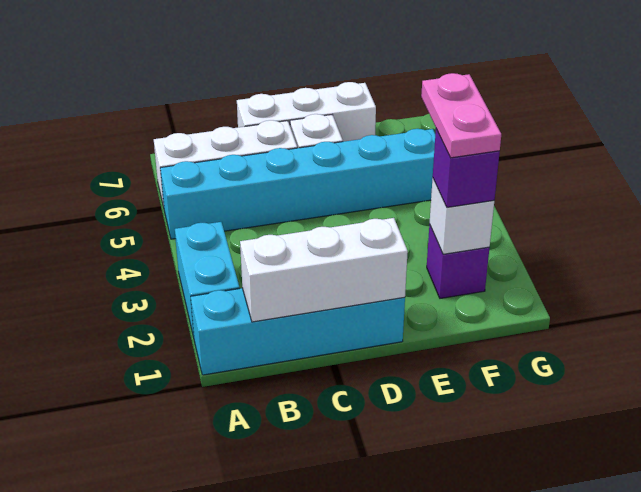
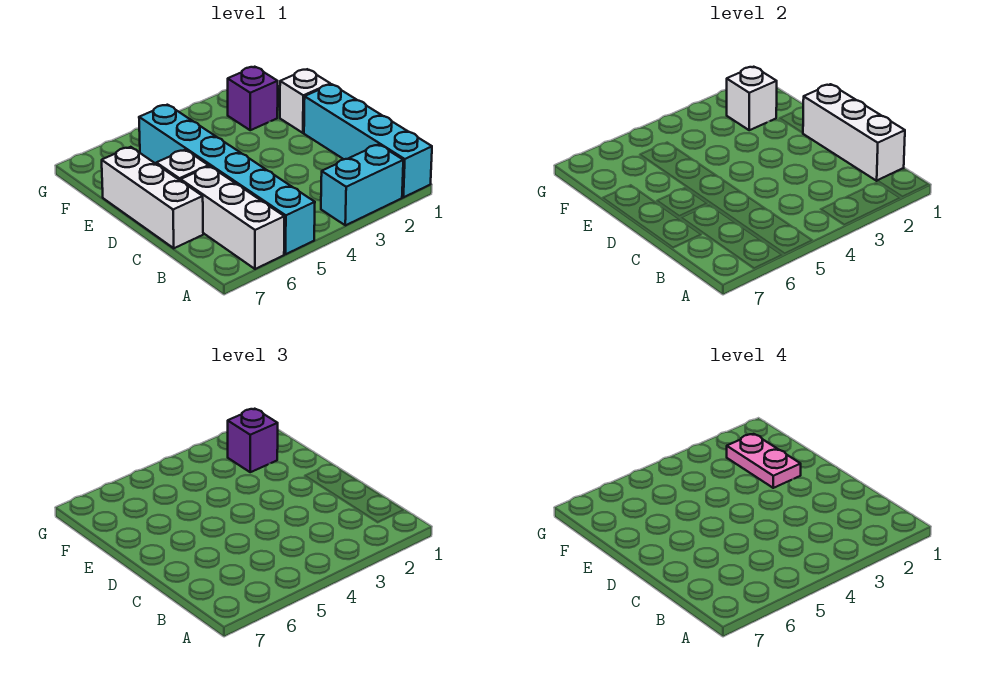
none -> white 1x1 brick [280,69,330,133]
pink 1x2 plate [421,73,501,158] -> pink 1x2 plate turned to [727,434,801,488]

